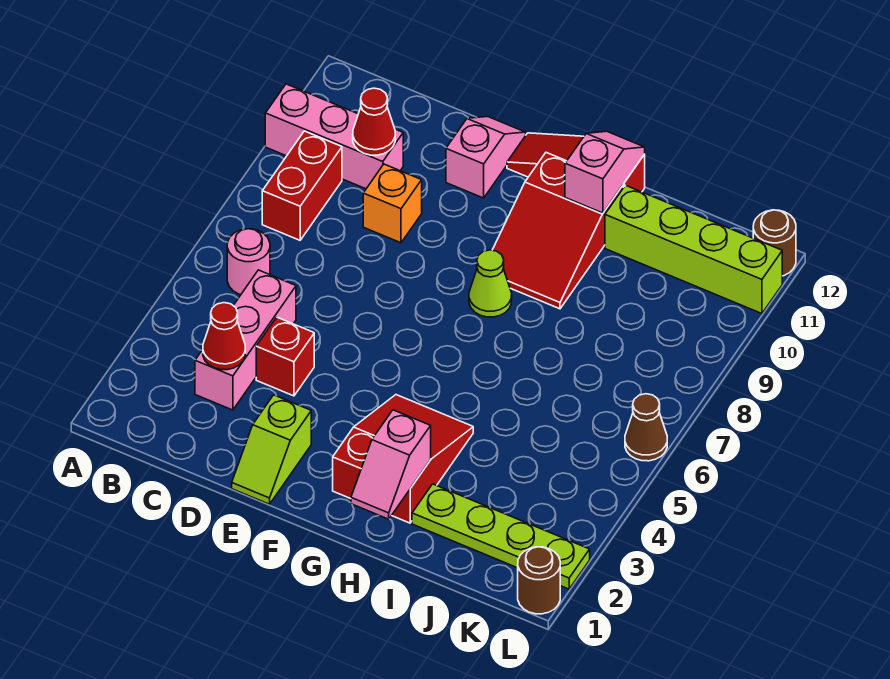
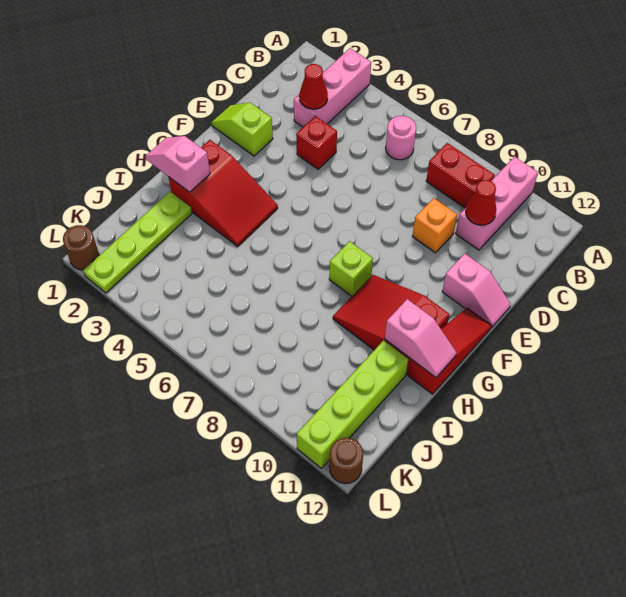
pink 1x3 brick [195,270,296,410] -> pink 1x3 brick turned to [294,48,371,127]
lime 1x1 cone [469,250,512,317] -> lime 1x1 brick [329,241,373,296]
brown 1x1 cone [625,394,667,461] -> none

